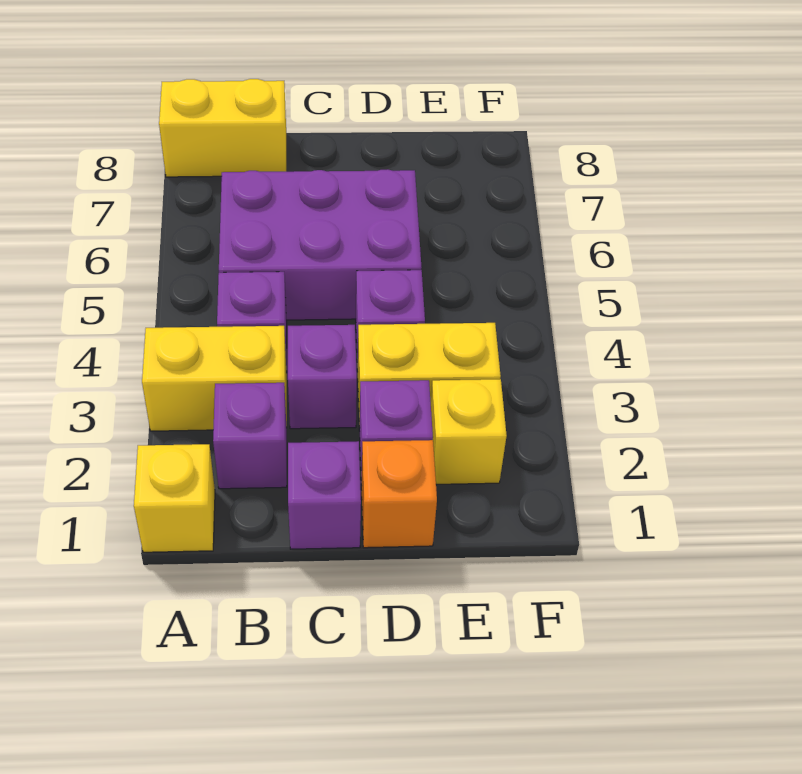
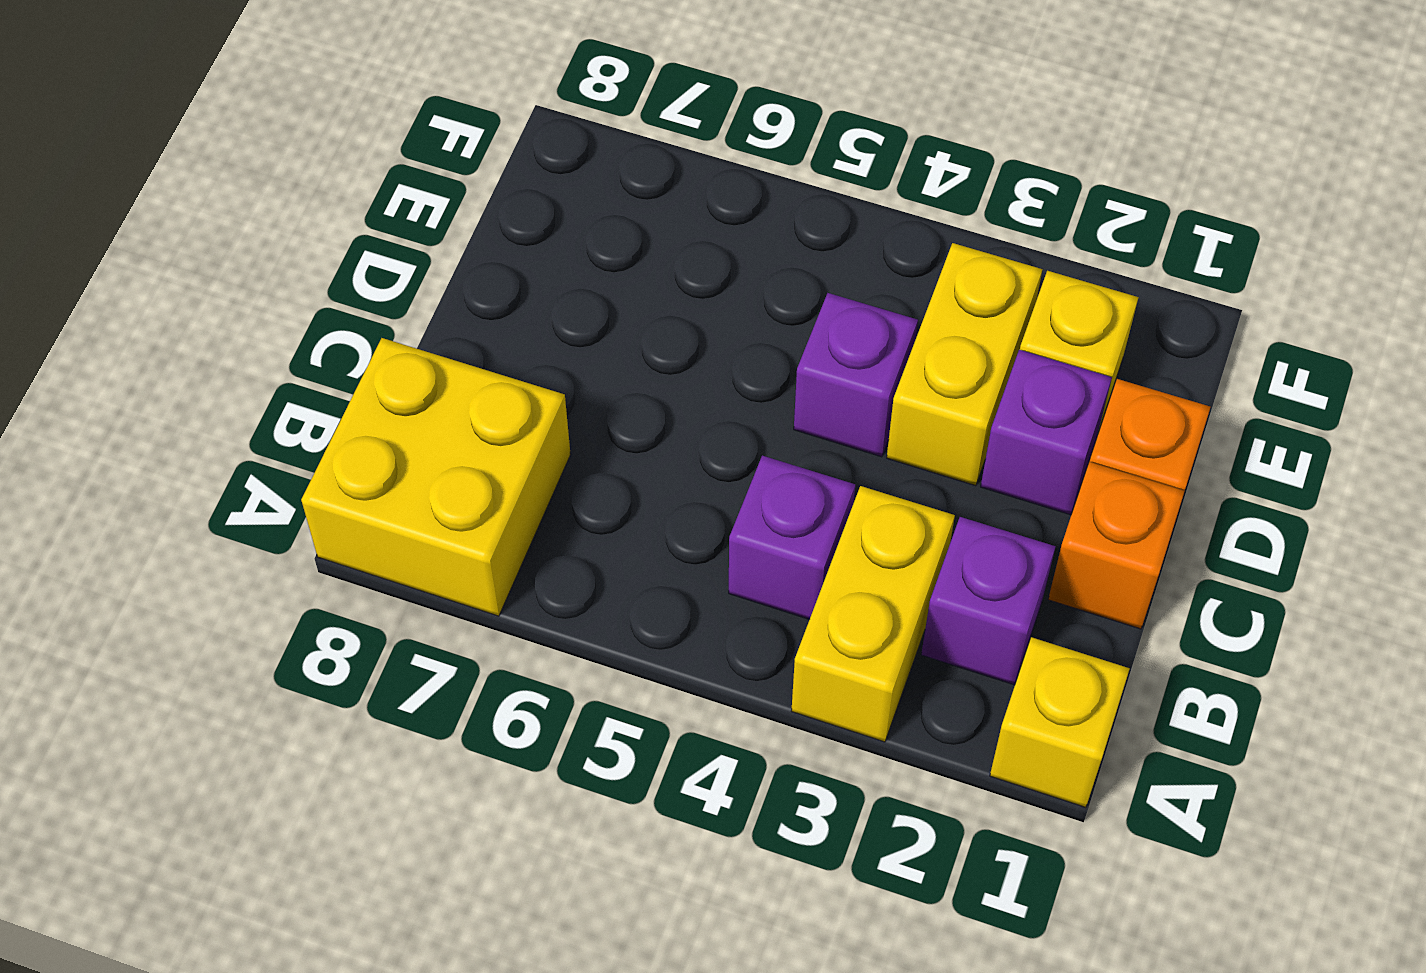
yellow 1x2 brick [159,79,286,177] -> yellow 2x2 brick [301,338,571,616]
purple 2x3 brick [219,169,422,320] -> none
purple 1x1 brick [288,441,361,549] -> orange 1x1 brick [1048,462,1184,629]
purple 1x1 brick [288,325,357,429] -> none

